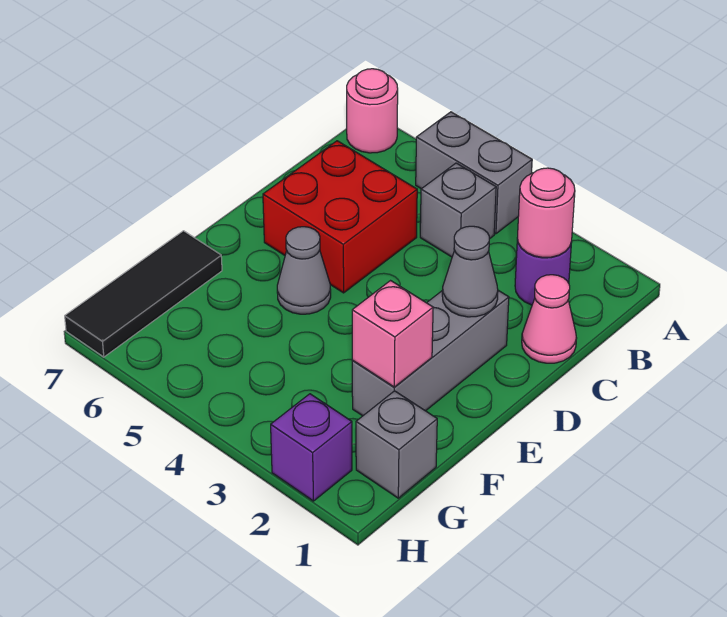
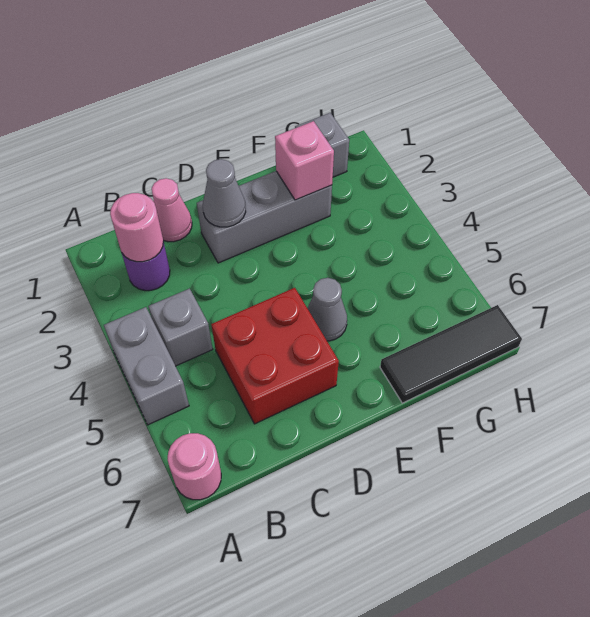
purple 1x1 brick [271,394,352,501] -> none

